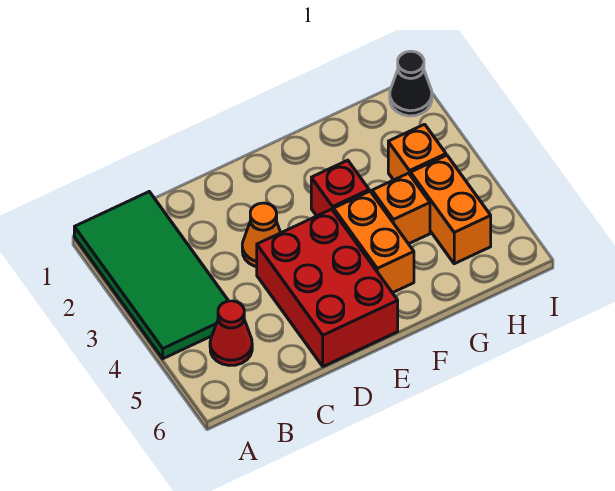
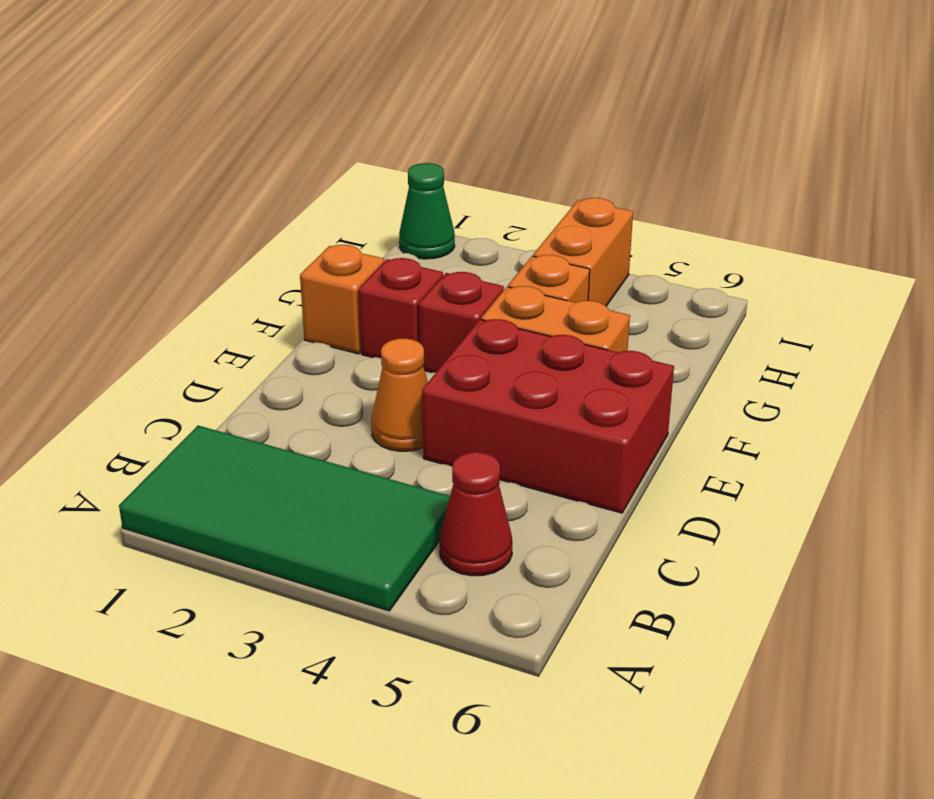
none -> red 1x1 brick [359,258,443,358]
orange 1x1 brick [388,124,446,180] -> orange 1x1 brick moved to [300,245,384,354]
orange 1x2 brick [411,155,491,264] -> orange 1x2 brick turned to [533,198,633,306]
black 1x1 cone [390,51,432,116] -> green 1x1 cone [399,163,455,259]

